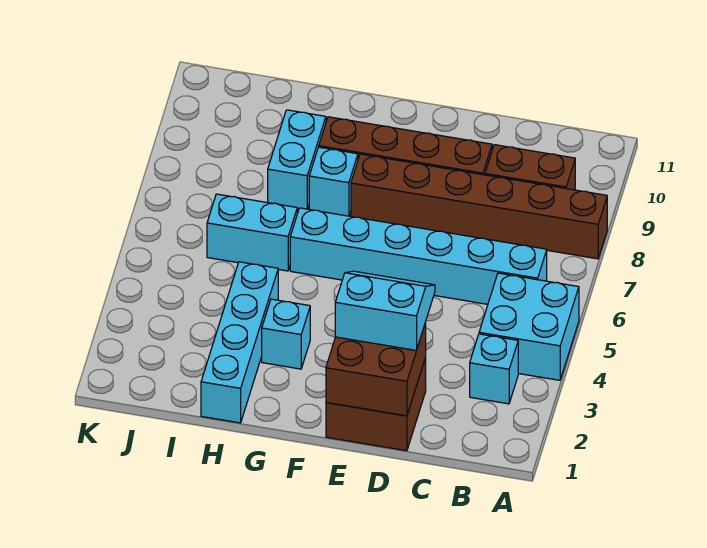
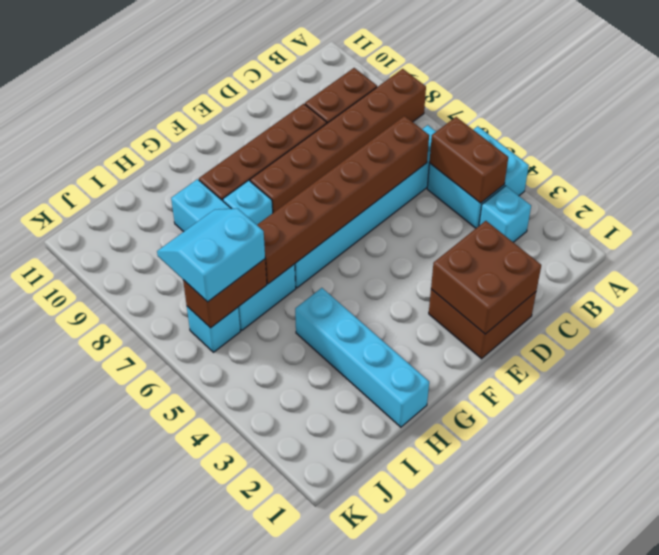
none -> brown 1x2 brick [429,117,508,203]
none -> brown 1x6 brick [257,116,429,284]
cyan 2x2 slope [335,271,435,351] -> cyan 2x2 slope moved to [157,208,265,302]
cyan 1x1 brick [262,299,310,369] -> cyan 1x1 brick moved to [187,307,240,352]
none -> brown 1x2 brick [183,259,267,328]

